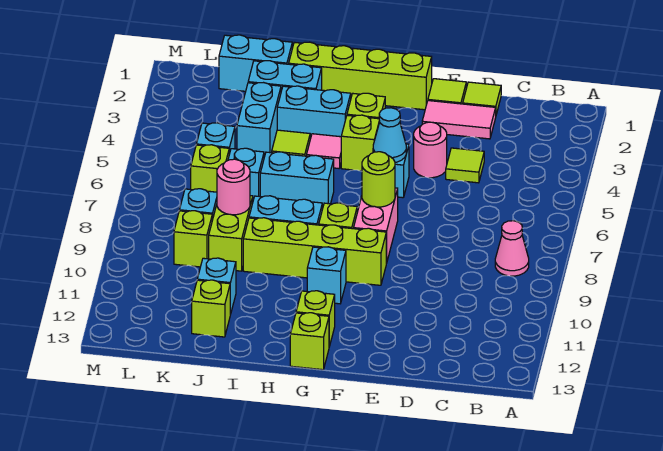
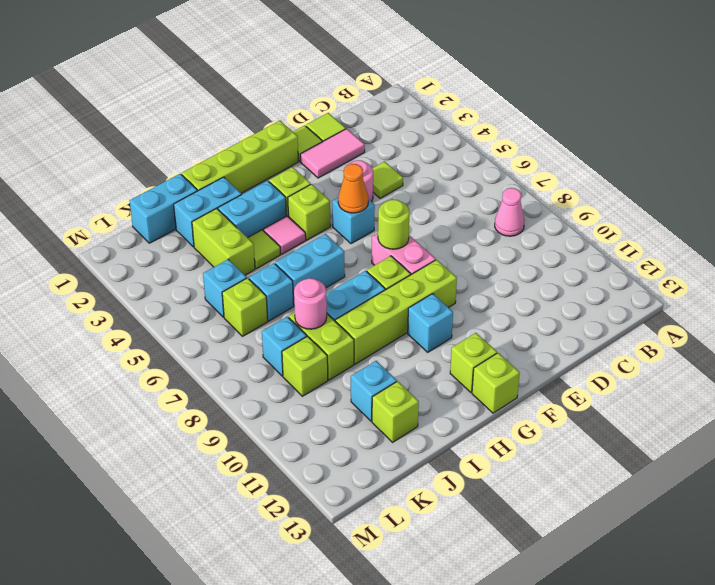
cyan 1x1 cone [373,108,406,163] -> orange 1x1 cone [338,164,368,213]
cyan 1x2 brick [237,83,281,157] -> lime 1x2 brick [192,208,255,275]

